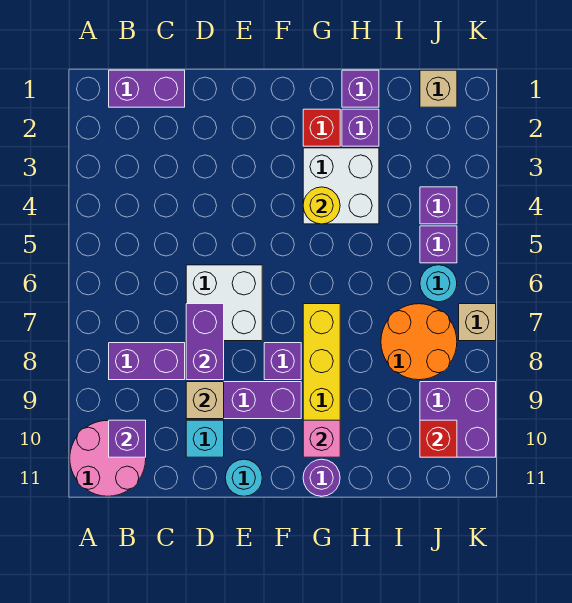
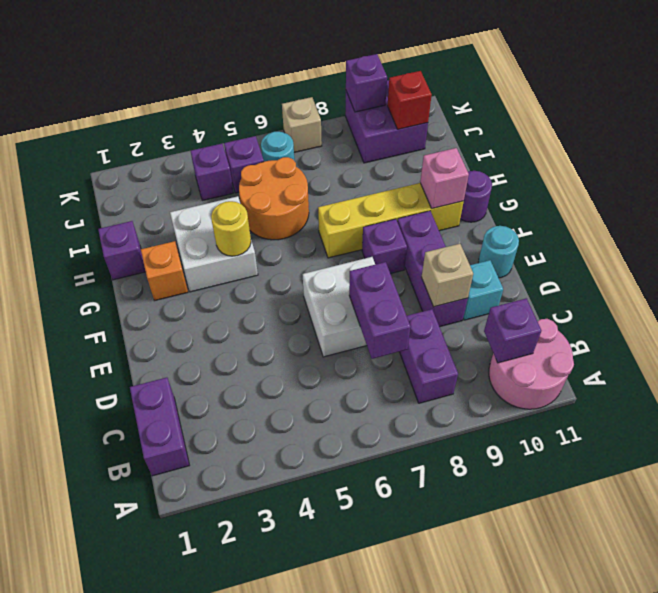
purple 1x2 brick [186,304,224,380] -> purple 1x2 brick turned to [349,262,411,359]
red 1x1 brick [303,109,340,146] -> orange 1x1 brick [141,241,188,300]
purple 1x1 brick [342,109,379,146] -> purple 1x1 brick moved to [346,54,387,112]
orange 2x2 round brick [381,304,457,380] -> orange 2x2 round brick moved to [239,157,309,240]
tan 1x1 brick [420,70,457,107] -> none

